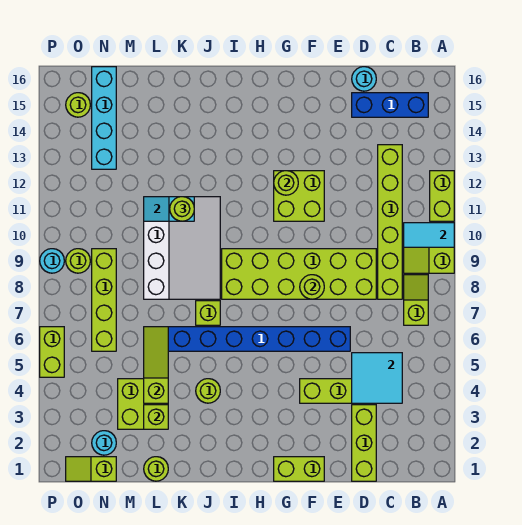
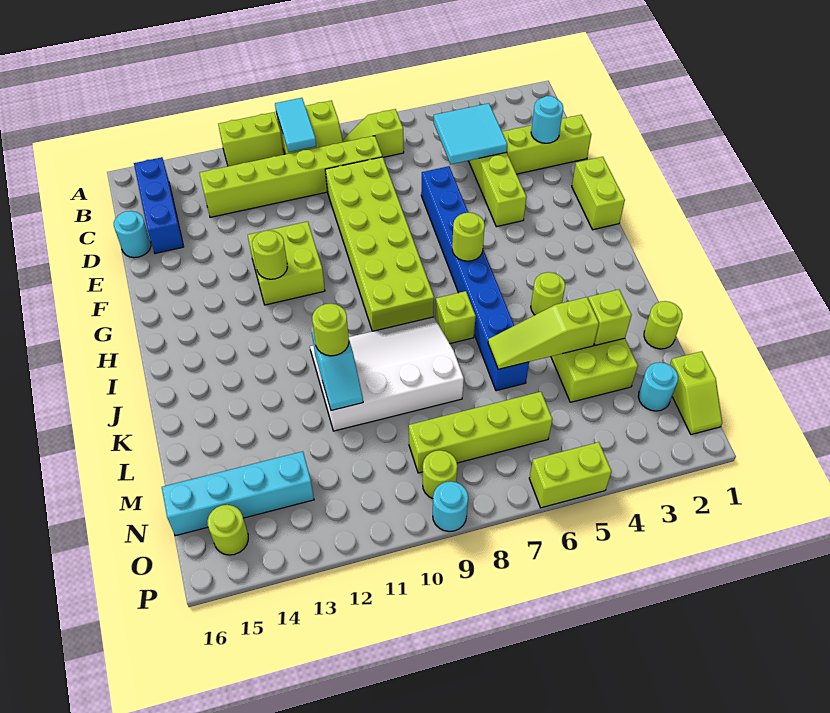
none -> cyan 1x1 round brick [531,96,563,143]
lime 1x1 round brick [300,275,324,299] -> lime 1x1 round brick moved to [452,213,485,261]

